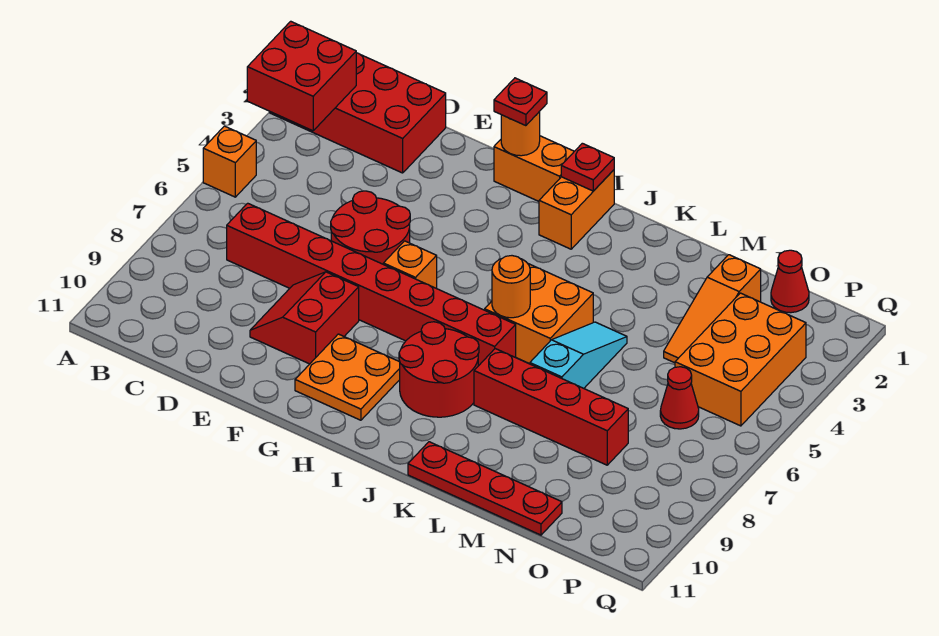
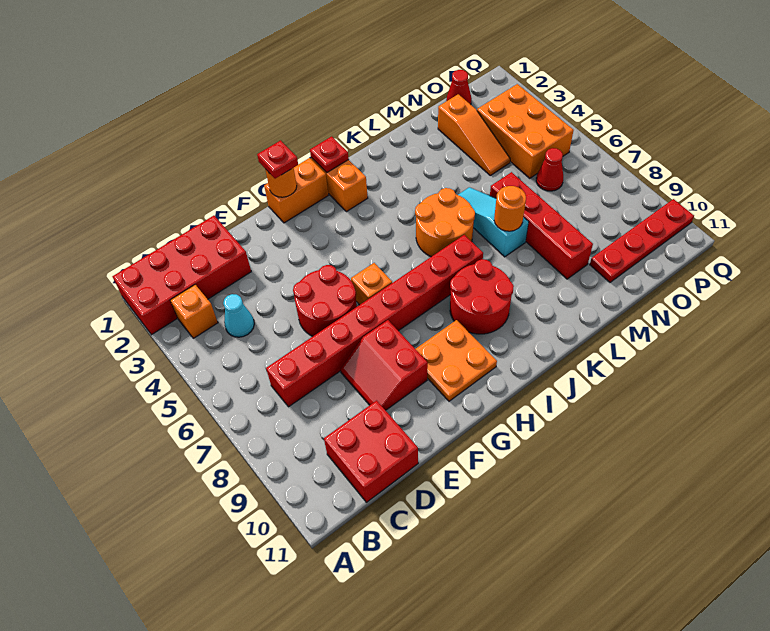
red 2x2 brick [247,21,356,131] -> red 2x2 brick moved to [324,401,418,502]
orange 1x1 brick [203,126,256,197] -> orange 1x1 brick moved to [170,285,218,338]
none -> cyan 1x1 cone [223,294,254,337]
orange 2x2 brick [485,264,593,364] -> orange 2x2 round brick [415,188,475,257]
orange 1x1 round brick [492,256,530,318] -> orange 1x1 round brick moved to [494,186,526,231]
red 1x4 brick [474,349,628,465] -> red 1x4 brick turned to [490,172,593,279]
red 1x4 plate [408,442,562,535] -> red 1x4 plate moved to [590,199,694,282]

